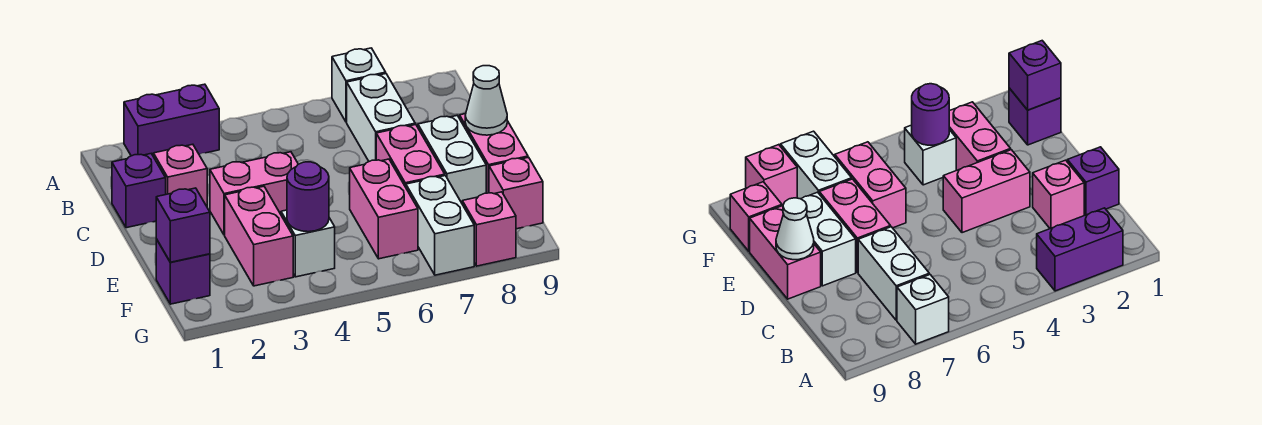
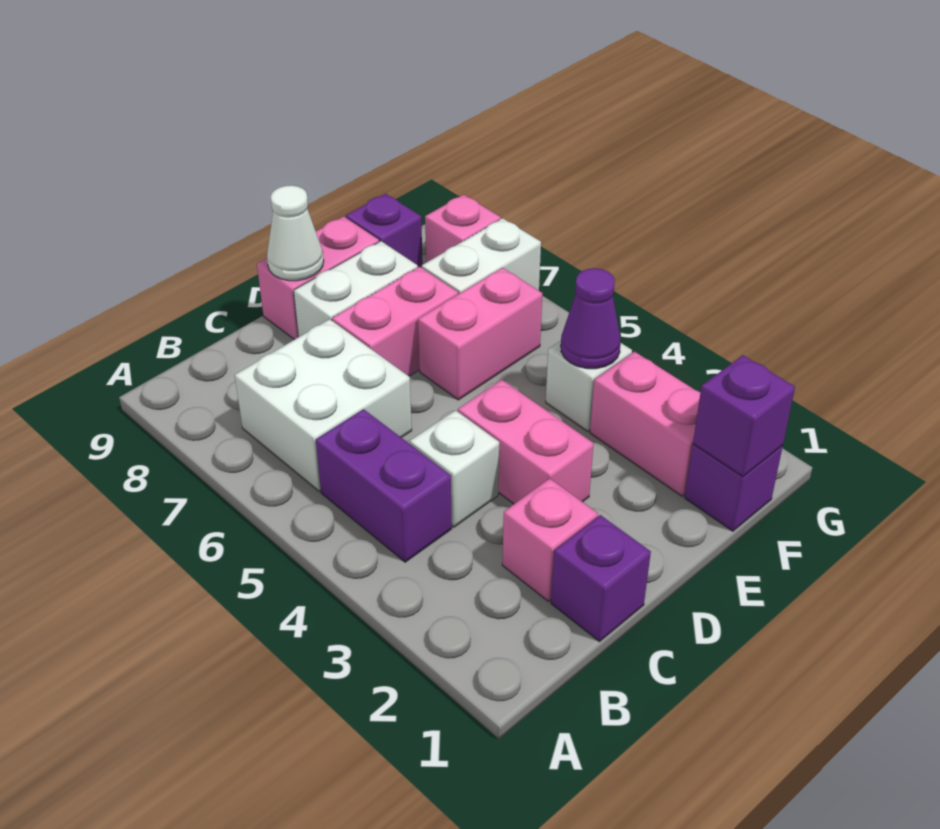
purple 1x2 brick [124,84,219,156] -> purple 1x2 brick moved to [316,409,452,562]
white 1x1 brick [332,48,386,122] -> white 1x1 brick moved to [410,410,499,527]
white 1x2 brick [347,74,415,161] -> white 2x2 brick [235,319,412,491]
pink 1x2 brick [225,186,293,286] -> pink 1x2 brick turned to [590,352,700,496]
purple 1x1 round brick [287,162,329,232] -> purple 1x1 cone [561,268,621,369]
pink 1x1 brick [489,157,543,229] -> purple 1x1 brick [346,194,423,268]

